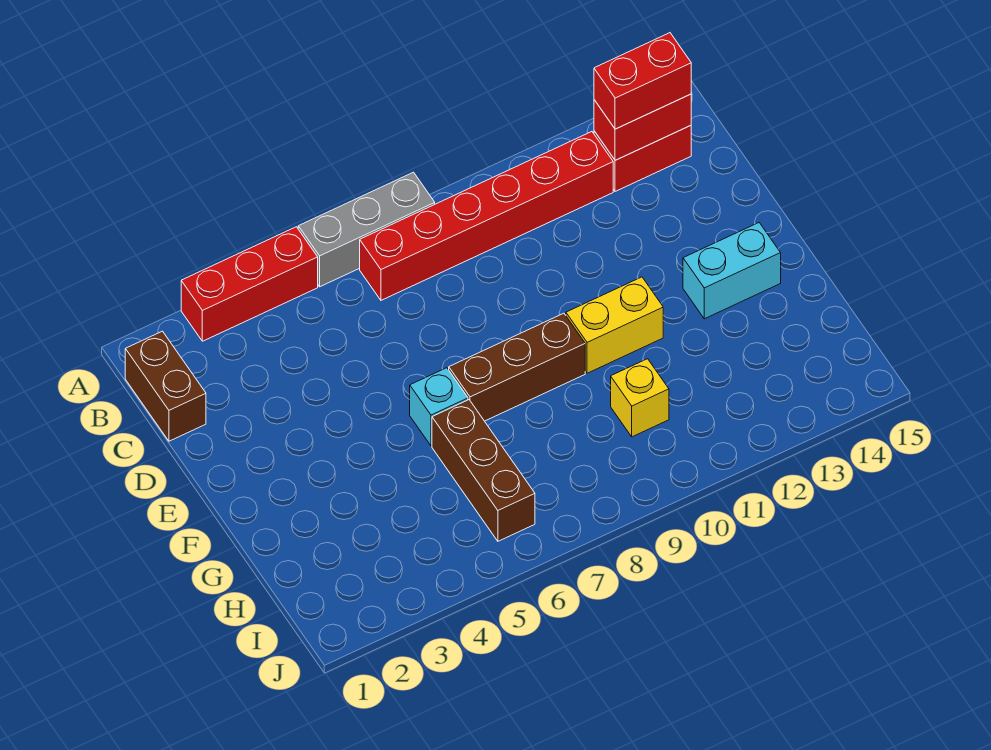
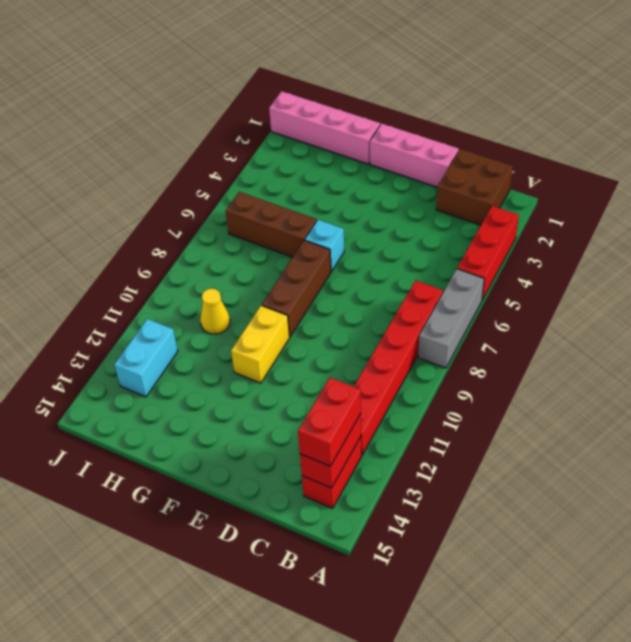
brown 1x2 brick [125,331,206,441] -> brown 2x2 brick [436,149,513,225]
none -> pink 1x3 brick [370,124,459,187]
cyan 1x2 brick [683,223,781,319] -> cyan 1x2 brick moved to [114,319,178,397]
none -> pink 1x4 brick [269,91,380,164]
yellow 1x1 brick [611,359,669,437] -> yellow 1x1 cone [200,289,230,334]

